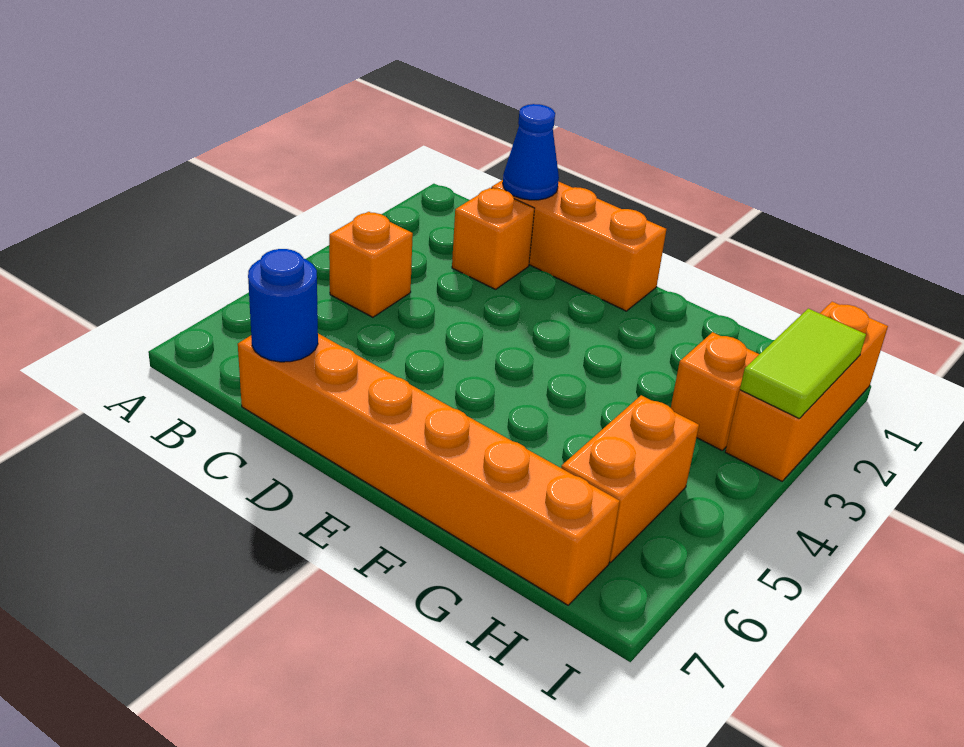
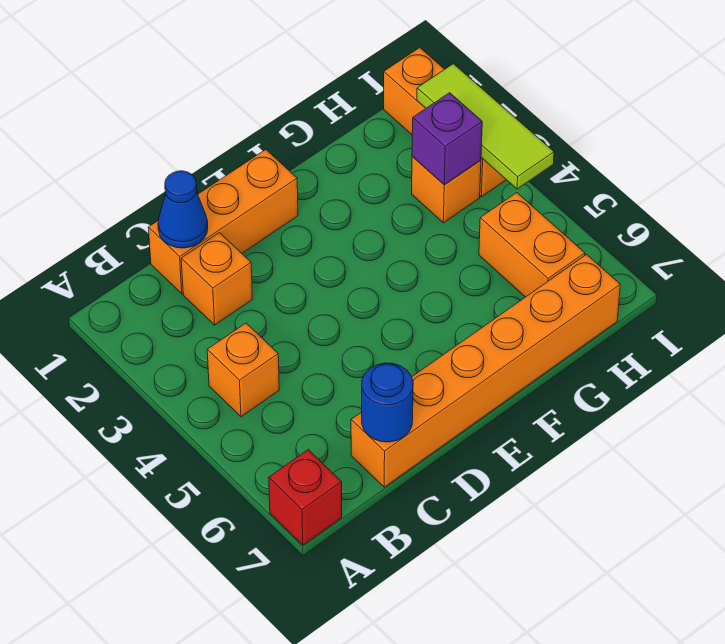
none -> red 1x1 brick [269,450,342,545]
none -> purple 1x1 brick [412,93,482,185]
lime 1x2 tile [740,309,866,418] -> lime 1x3 tile [417,64,554,189]

